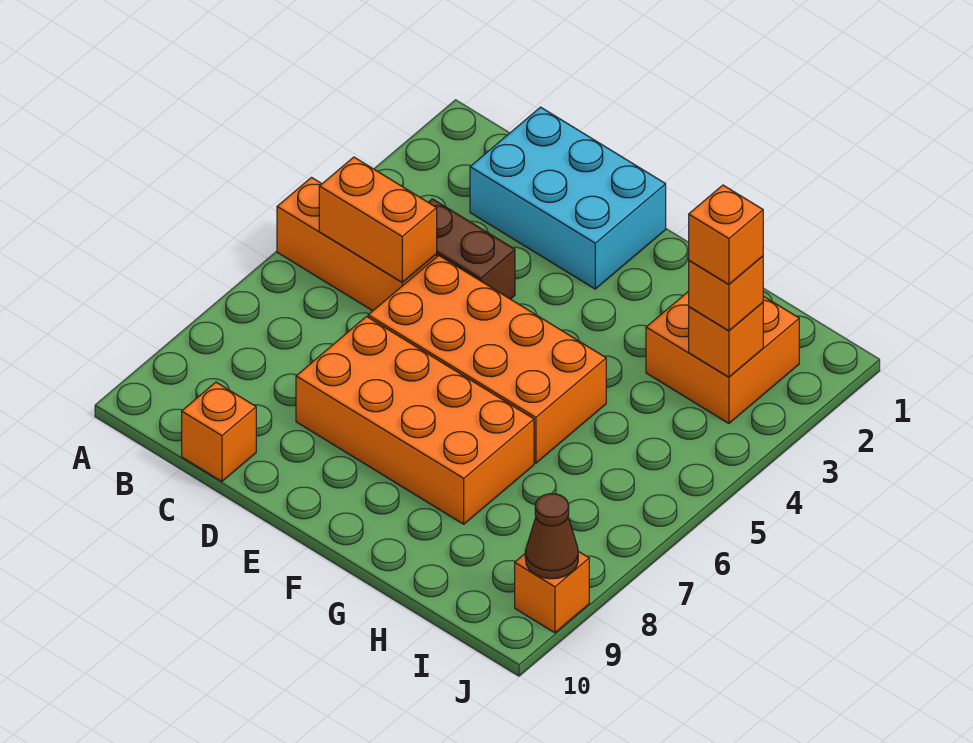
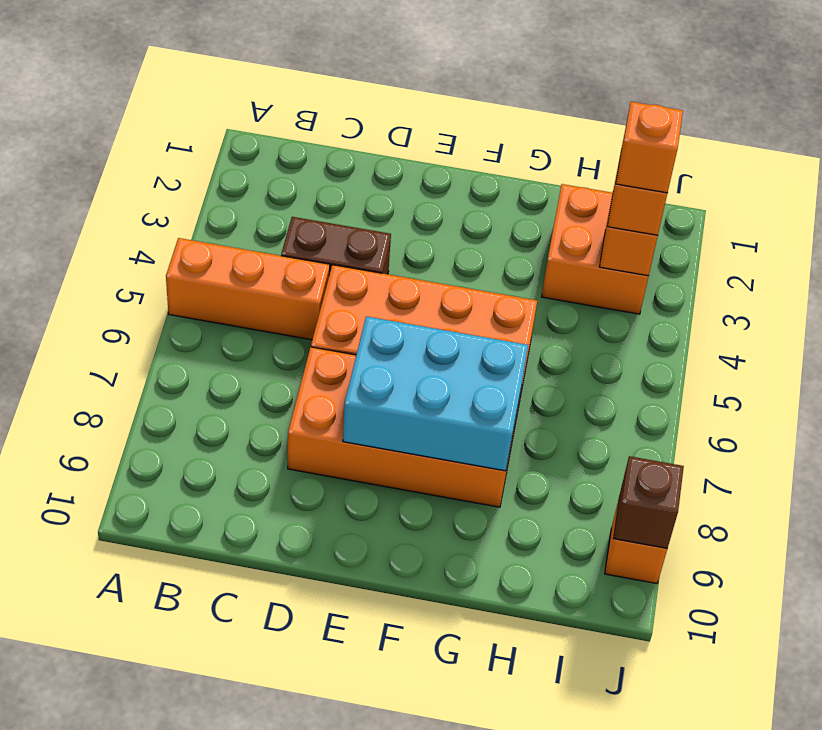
orange 1x2 brick [319,157,437,282] -> none
cyan 2x3 brick [470,107,666,289] -> cyan 2x3 brick moved to [343,316,528,471]
orange 1x1 brick [182,382,256,481] -> none
brown 1x1 cone [525,494,578,579] -> brown 1x1 brick [613,456,684,548]

